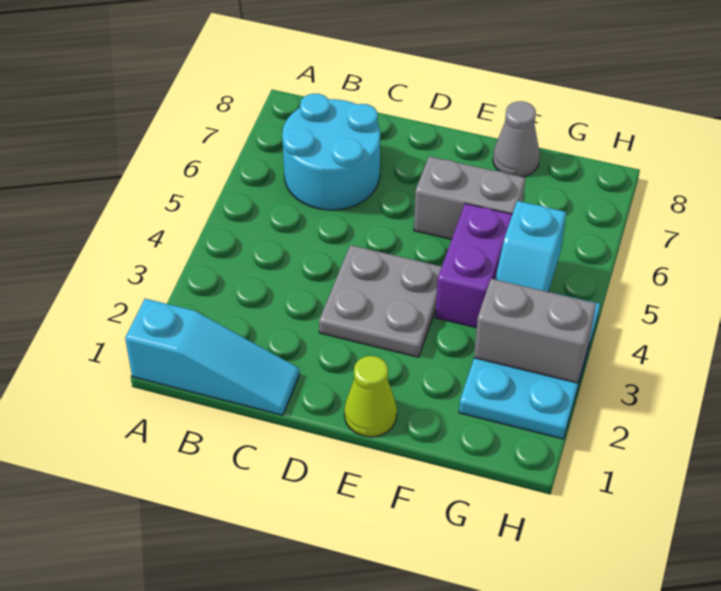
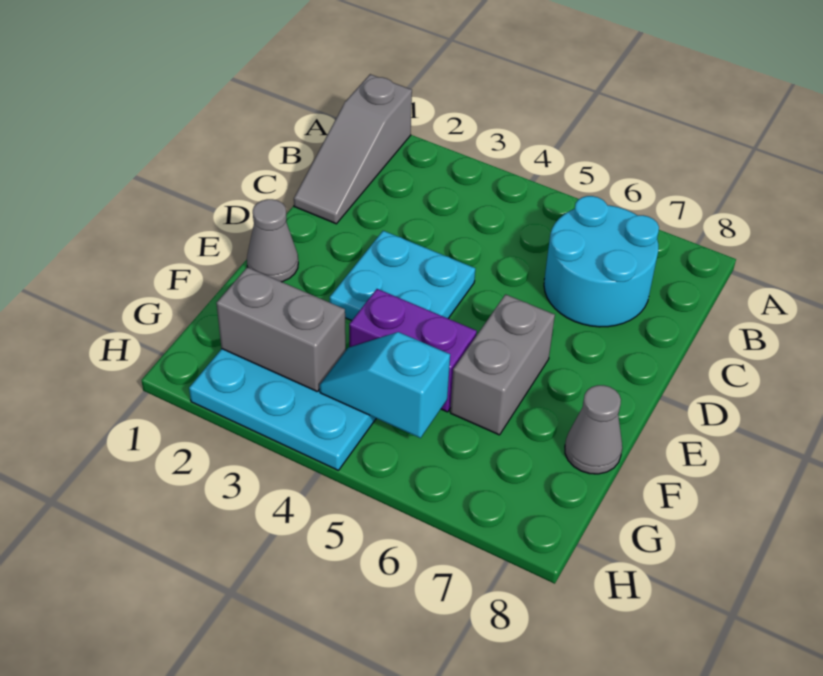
cyan 1x3 slope [125,299,299,415] -> grey 1x3 slope [294,74,412,224]
grey 2x2 plate [319,245,442,357] -> cyan 2x2 plate [330,231,475,321]
lime 1x1 cone [344,356,397,437] -> grey 1x1 cone [247,199,298,282]
grey 1x2 brick [474,279,596,383] -> grey 1x2 brick turned to [216,267,346,392]

